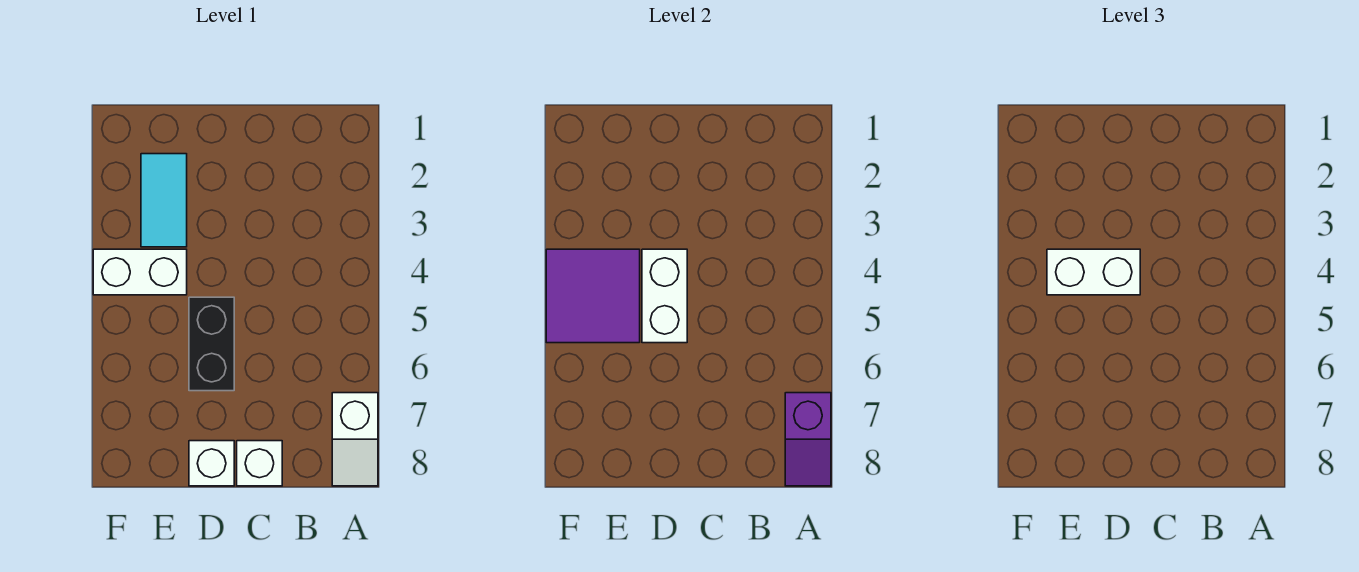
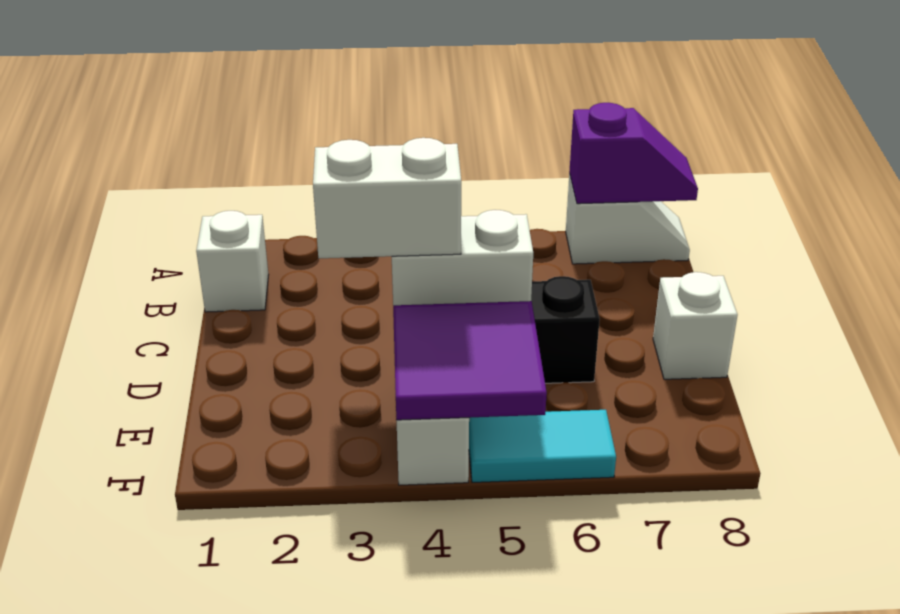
white 1x1 brick [237,441,282,486] -> white 1x1 brick moved to [196,211,269,312]
white 1x2 brick [1047,249,1140,295] -> white 1x2 brick turned to [313,138,461,258]
cyan 1x2 tile [141,154,187,247] -> cyan 1x2 tile moved to [469,410,616,482]

